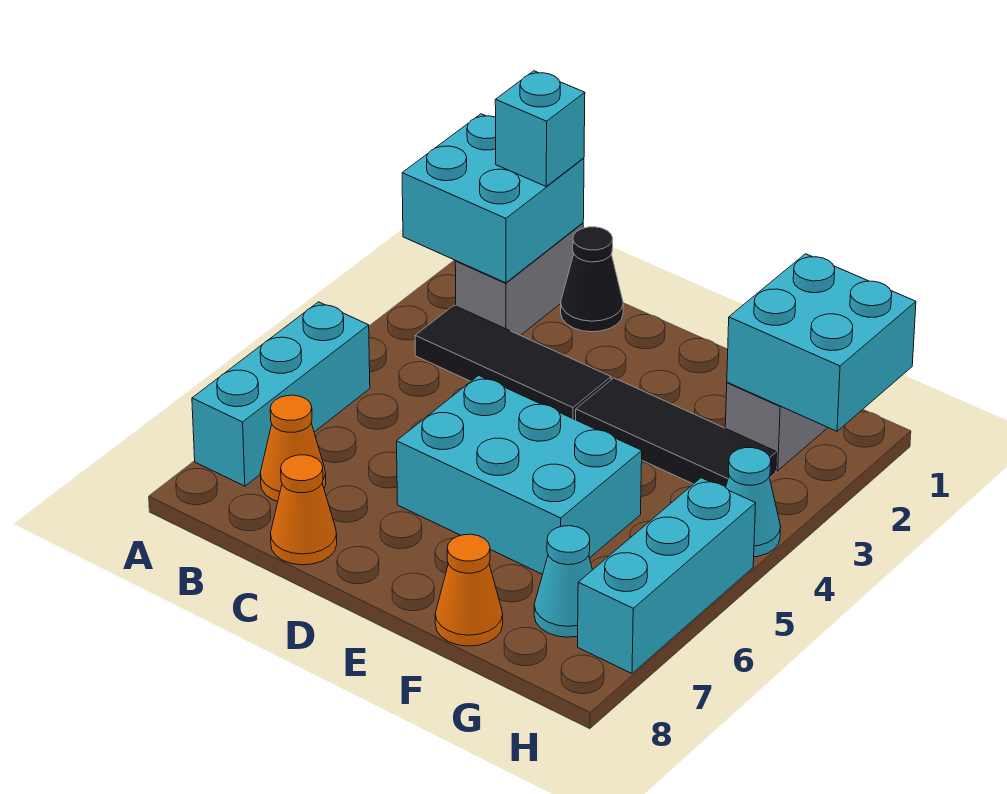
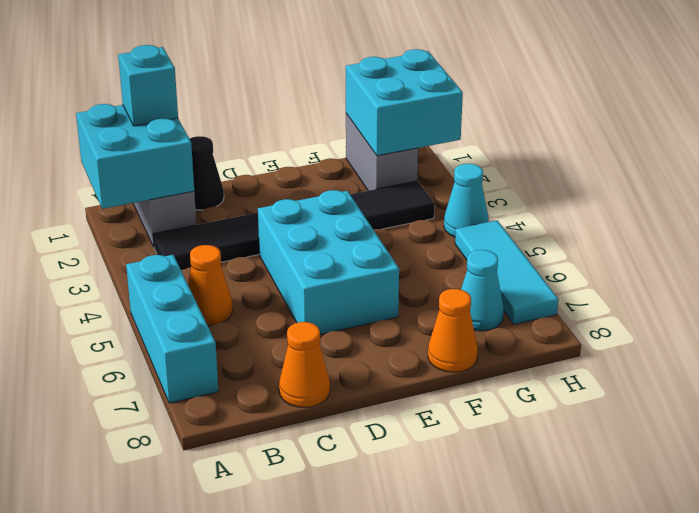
orange 1x1 cone [260,395,326,501] -> orange 1x1 cone moved to [188,245,233,326]
cyan 2x3 brick [397,375,642,574] -> cyan 2x3 brick turned to [258,190,399,334]
cyan 1x3 brick [578,478,756,673] -> cyan 1x3 tile [455,220,559,324]

